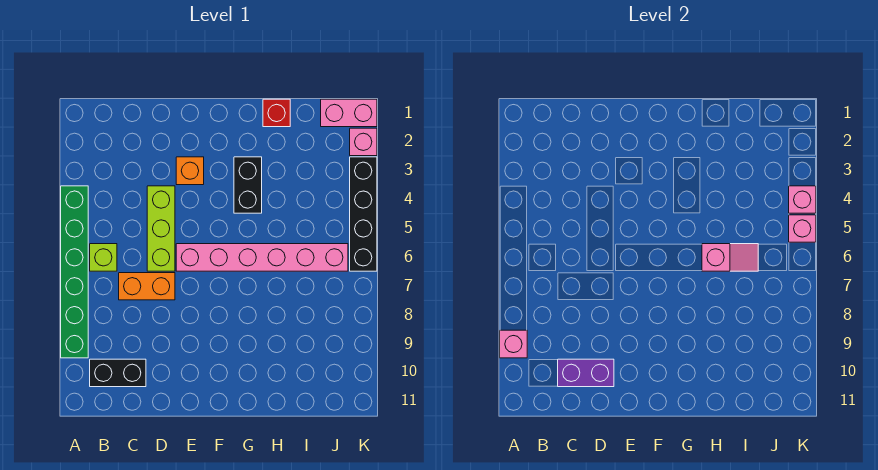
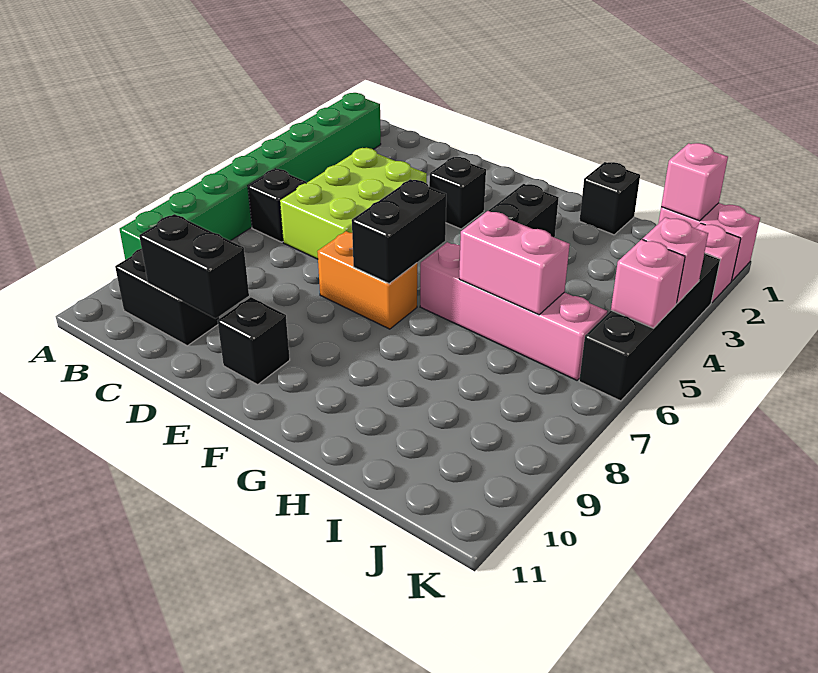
green 1x6 brick [61,186,88,358] -> green 1x8 brick [120,93,381,260]
pink 1x1 brick [500,330,527,358] -> pink 1x1 brick moved to [661,143,728,221]
lime 1x1 brick [90,244,117,271] -> black 1x1 brick [248,169,306,242]
orange 1x2 brick [119,273,175,300] -> orange 1x2 brick moved to [317,231,417,329]
purple 1x2 brick [558,359,614,387] -> black 1x2 brick [139,214,249,319]
lime 1x3 brick [147,186,175,271] -> lime 2x3 brick [280,148,427,259]
orange 1x1 brick [176,157,204,185] -> black 1x1 brick [429,157,486,229]
pink 1x6 brick [176,244,348,271] -> pink 1x4 brick [420,242,607,380]
none -> black 1x1 brick [218,297,290,385]
none -> black 1x2 brick [352,179,446,284]
red 1x1 brick [263,99,290,127] -> black 1x1 brick [580,162,640,235]
pink 1x2 slope [702,244,758,271] -> pink 1x2 brick [459,211,570,315]

